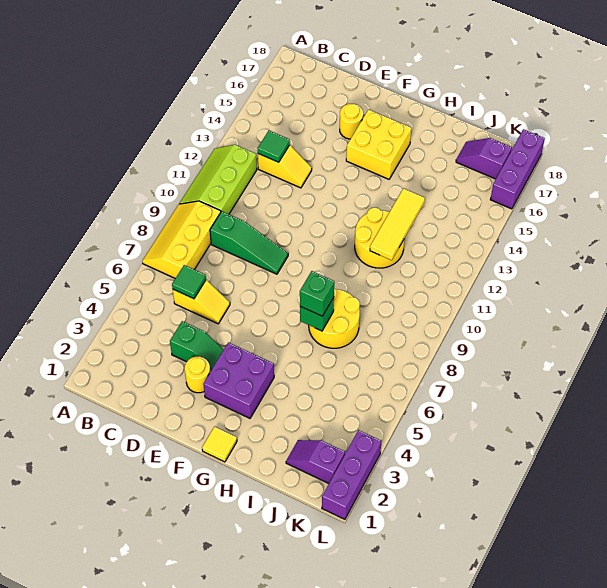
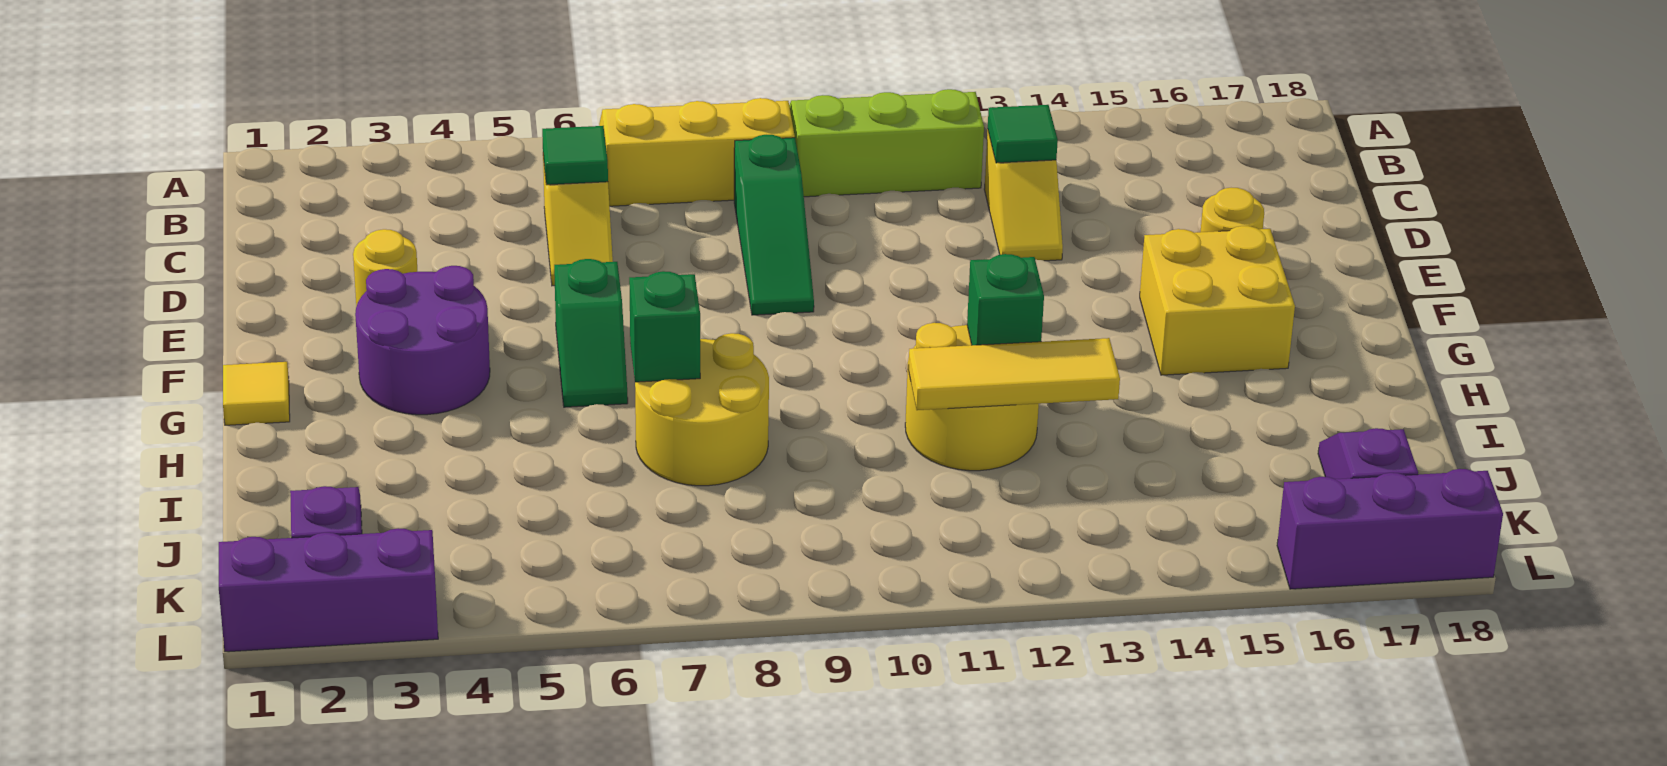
green 1x2 slope [170,321,224,372] -> green 1x2 slope moved to [554,259,628,407]
purple 2x2 brick [203,343,274,418] -> purple 2x2 round brick [355,266,490,415]
green 1x1 brick [300,271,334,316] -> green 1x1 brick moved to [967,254,1044,345]

